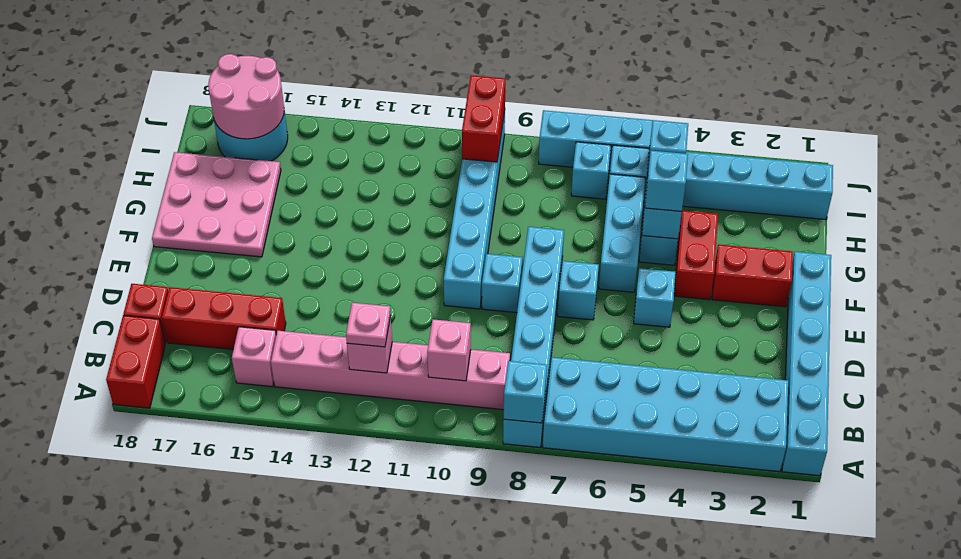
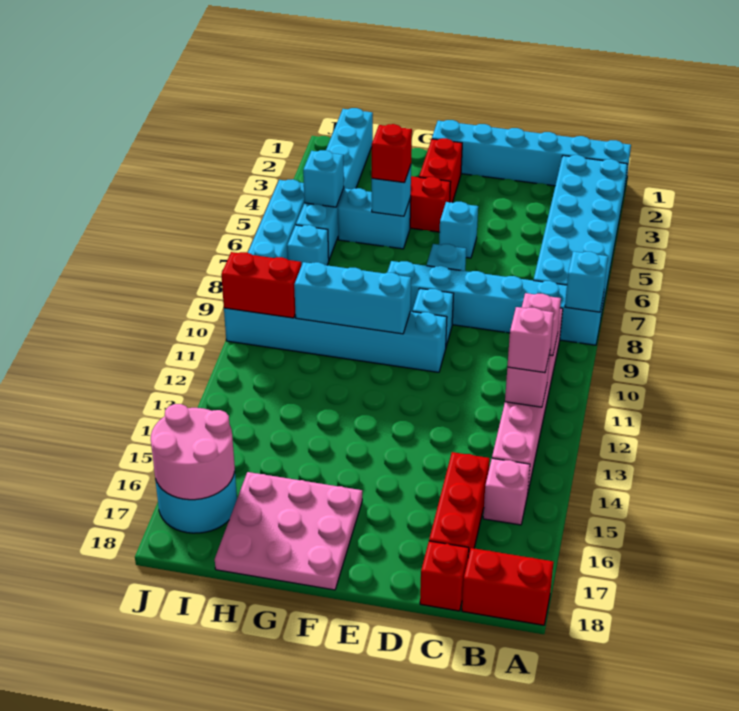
pink 1x1 plate [346,303,391,347] -> pink 1x1 brick [507,307,554,373]
cyan 1x3 brick [599,174,645,292] -> cyan 1x3 brick moved to [294,262,411,334]
cyan 1x1 brick [645,151,688,211] -> red 1x1 brick [372,124,412,183]

